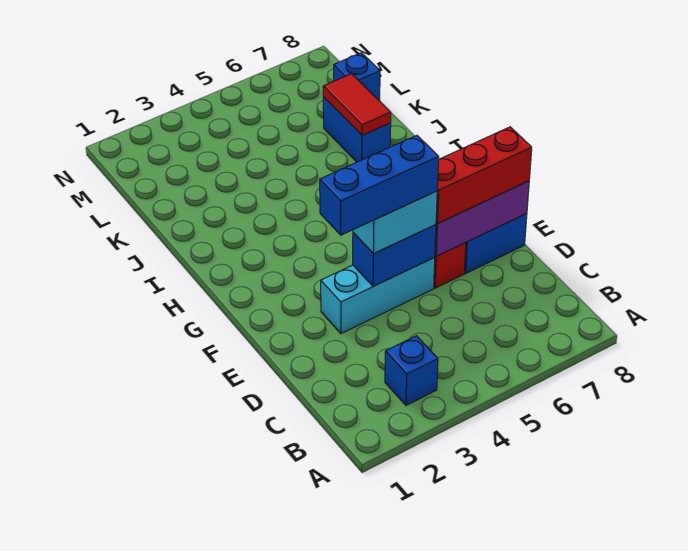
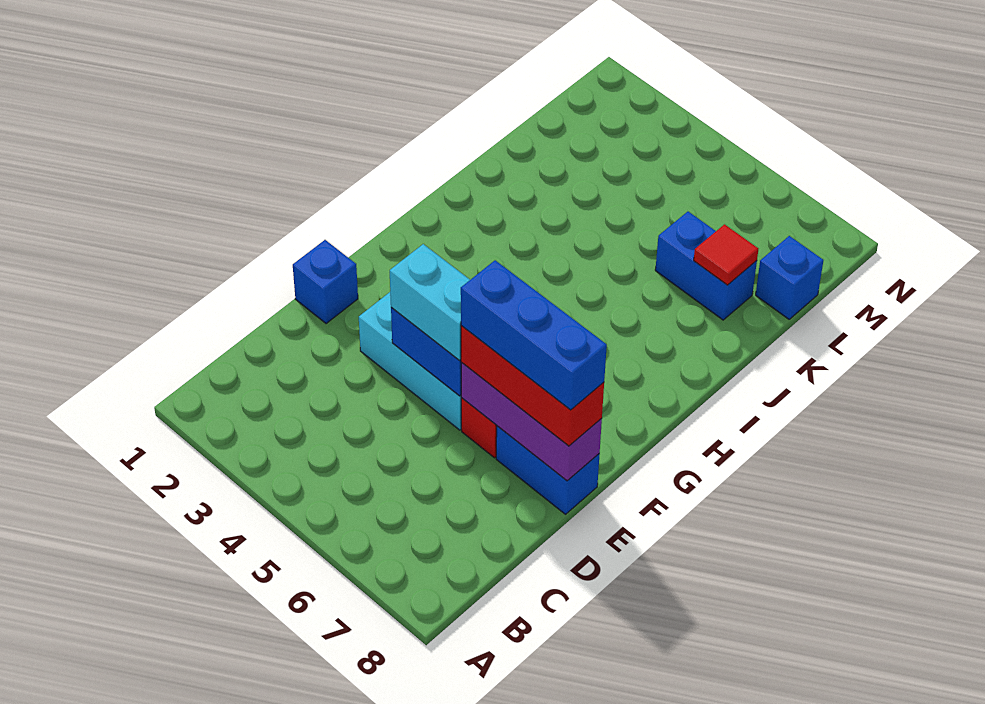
blue 1x1 brick [385,336,438,405] -> blue 1x1 brick moved to [293,240,358,324]
blue 1x3 brick [320,135,439,235] -> blue 1x3 brick moved to [461,260,607,410]
blue 1x2 brick [323,97,391,162] -> blue 1x2 brick turned to [655,212,757,320]
red 1x2 tile [323,74,391,135] -> red 1x1 tile [694,224,758,285]

